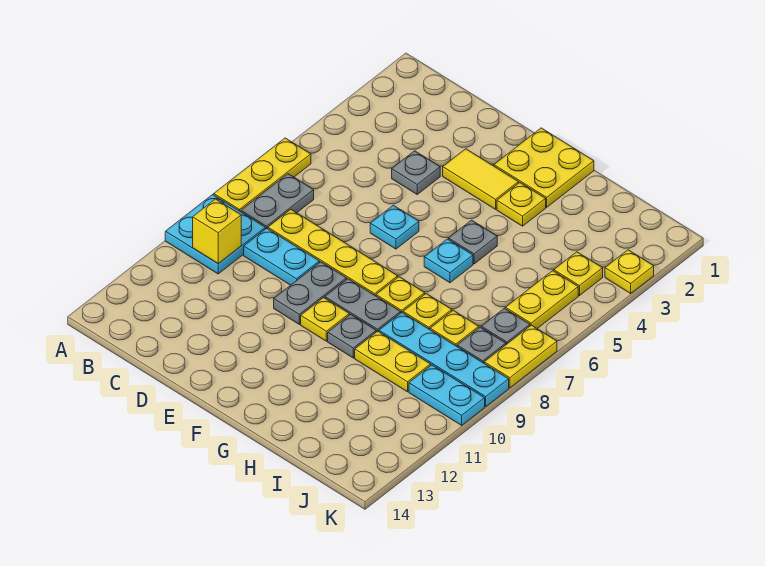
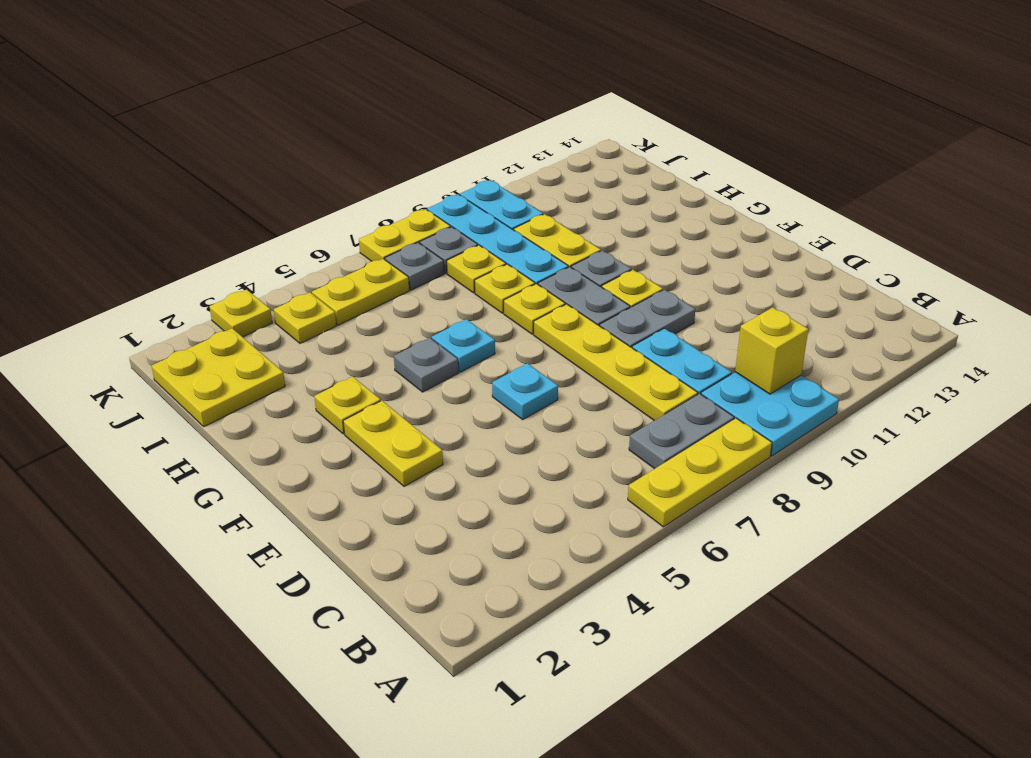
grey 1x1 plate [392,151,440,194] -> none
yellow 1x2 tile [443,149,519,209] -> yellow 1x2 plate [343,401,443,486]
yellow 2x2 plate [494,128,594,207] -> yellow 2x2 plate moved to [152,328,285,426]

